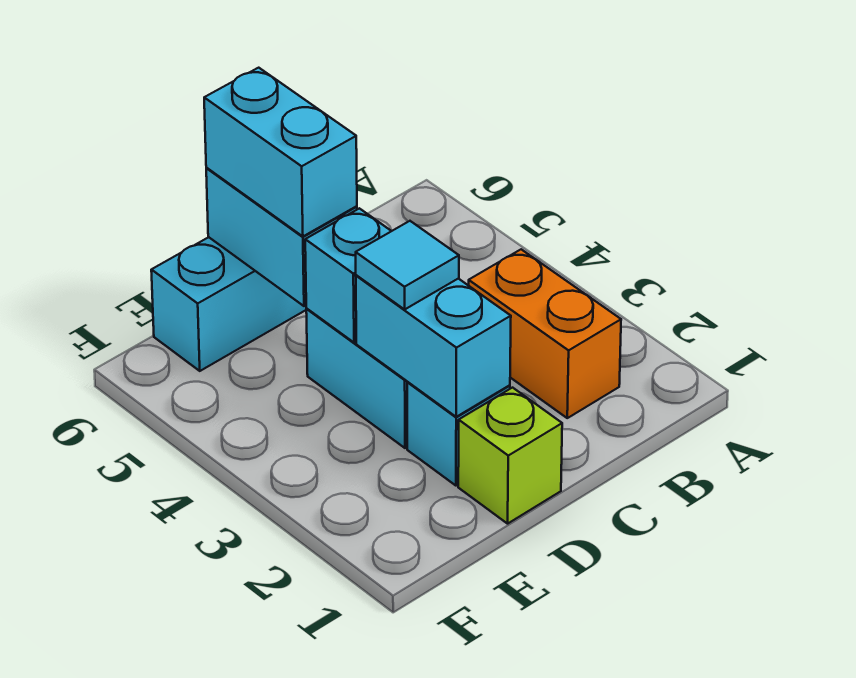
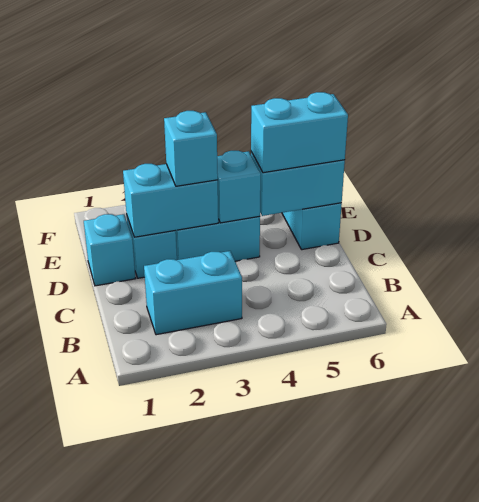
orange 1x2 brick [469,249,621,418] -> cyan 1x2 brick [144,251,242,335]
lime 1x1 brick [458,388,562,524] -> cyan 1x1 brick [84,214,135,286]
cyan 1x1 tile [356,221,459,309] -> cyan 1x1 brick [164,111,218,186]

